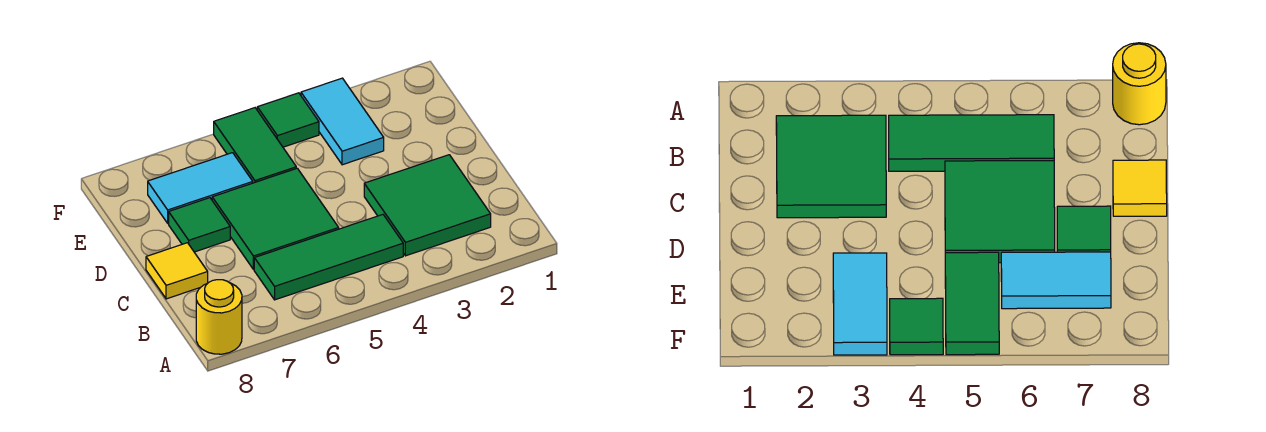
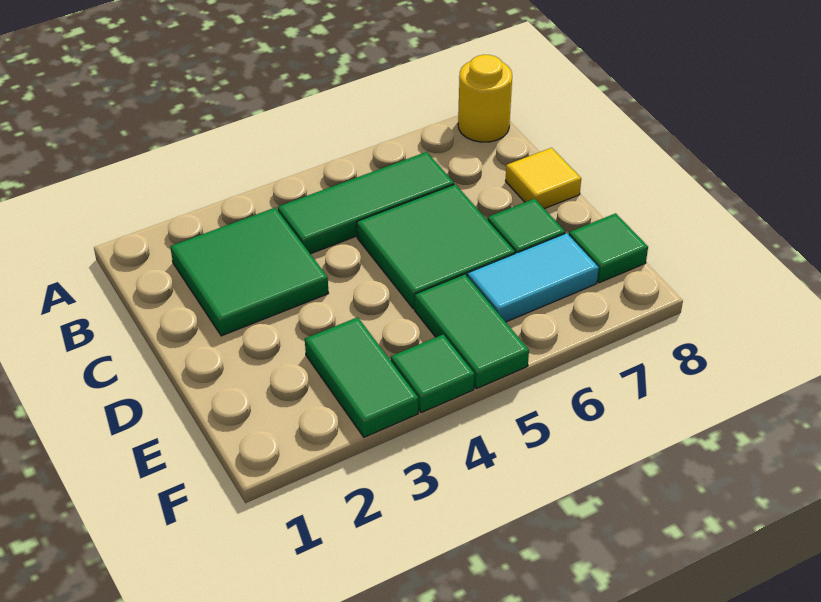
cyan 1x2 tile [301,78,384,165] -> green 1x2 tile [305,317,418,437]
none -> green 1x1 tile [569,213,648,283]

